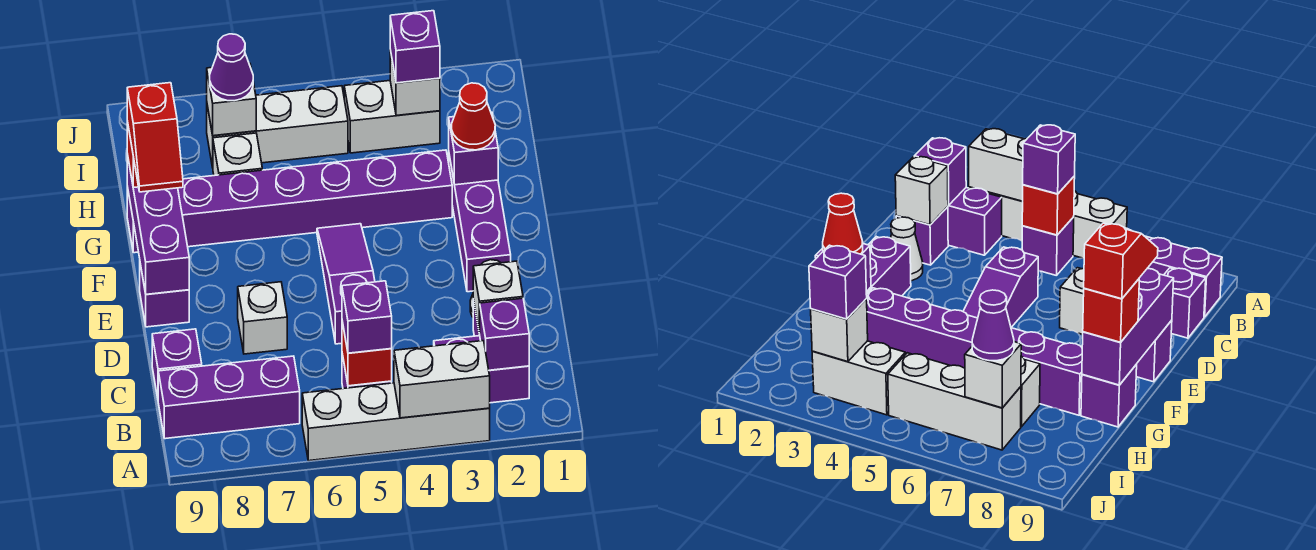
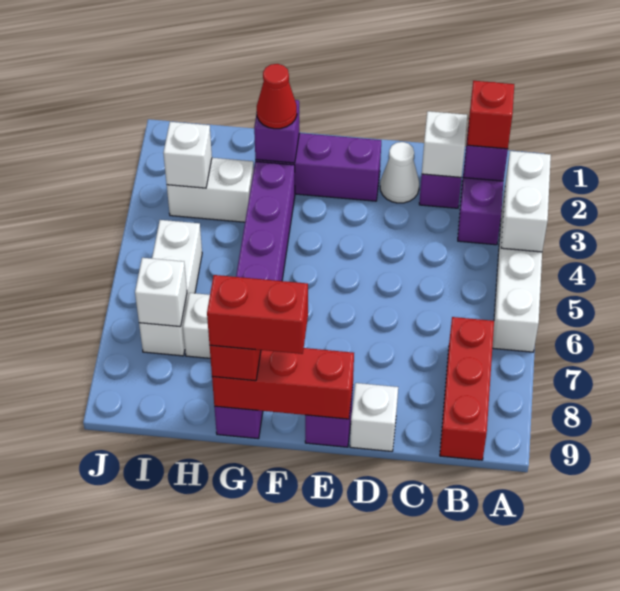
purple 1x1 brick [1022,217,1074,276] -> none
red 1x1 brick [342,321,392,386] -> red 1x1 brick moved to [467,81,514,149]
purple 1x1 brick [342,281,392,353] -> none
purple 1x3 brick [158,356,300,439] -> red 1x3 brick [440,317,494,460]
purple 1x1 brick [152,329,202,398] -> none
purple 1x3 slope [317,224,375,344] -> none
white 1x1 brick [238,282,287,354] -> white 1x1 brick moved to [350,383,398,451]
purple 1x3 brick [127,154,189,294] -> red 1x3 brick [212,348,354,419]
red 1x2 slope [127,83,183,192] -> red 1x2 brick [207,275,308,354]
white 1x2 brick [344,81,440,153] -> white 1x2 brick turned to [167,158,254,222]
purple 1x1 brick [390,11,440,83] -> none
purple 1x1 cone [210,34,253,101] -> none

